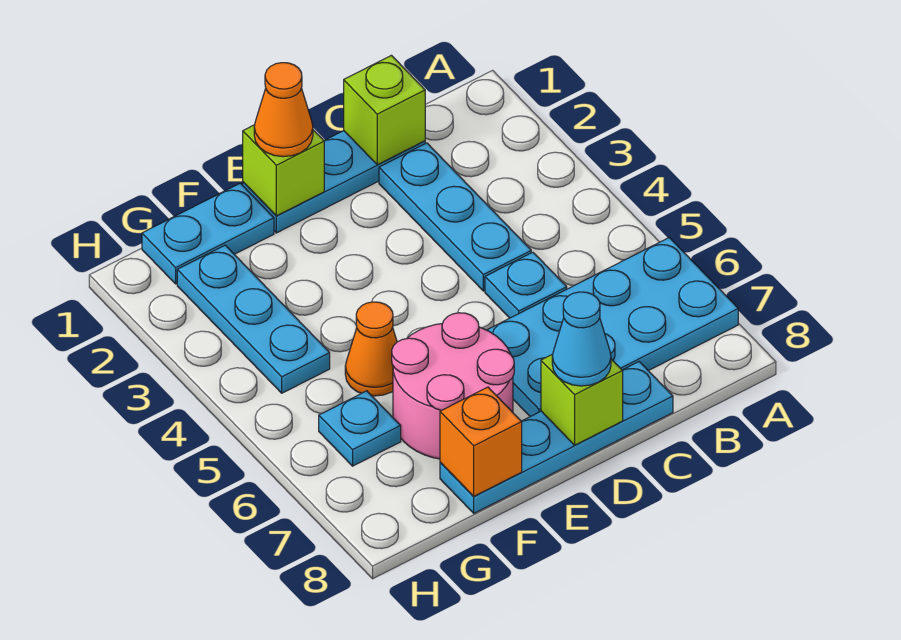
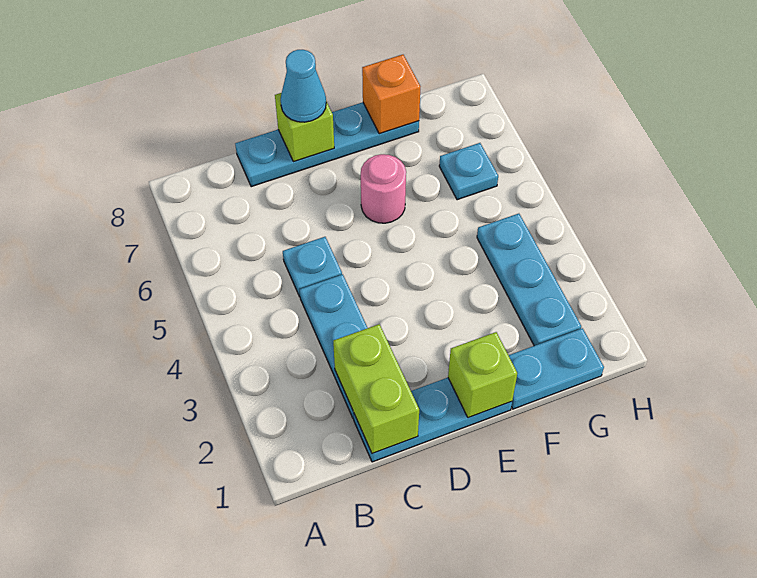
cyan 2x4 plate [487,238,738,417] -> none
lime 1x1 brick [344,55,425,165] -> lime 1x2 brick [333,324,419,454]
orange 1x1 cone [254,63,313,157] -> none
pink 2x2 round brick [392,313,514,459] -> pink 1x1 round brick [361,154,406,223]
orange 1x1 cone [345,302,397,396] -> none

